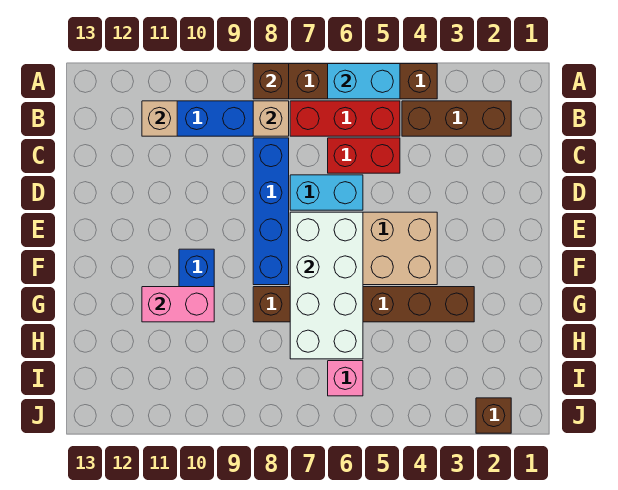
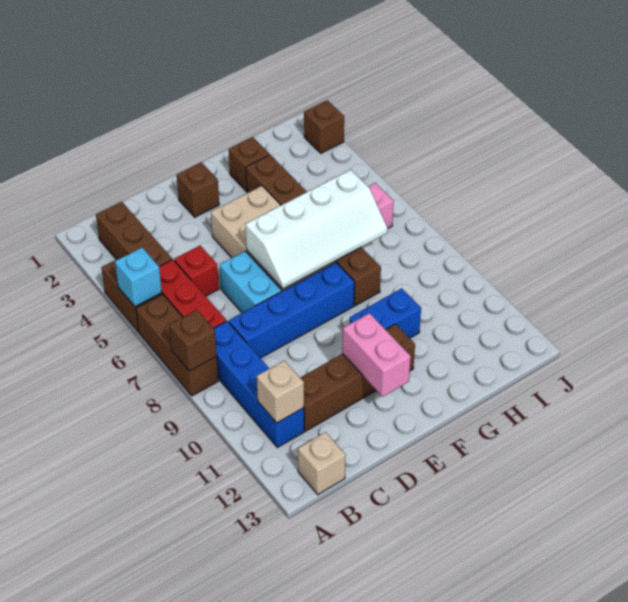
cyan 1x2 brick [328,64,400,99] -> cyan 1x1 brick [115,248,162,307]
tan 1x1 brick [253,101,289,136] -> tan 1x1 brick moved to [298,432,346,495]
red 1x2 brick [328,138,400,173] -> red 1x1 brick [174,246,219,296]
none -> brown 1x4 brick [300,324,415,431]
none -> brown 1x1 brick [177,162,219,217]
white 2x4 brick [290,212,363,359] -> white 2x4 slope [245,170,388,289]
none -> brown 1x1 brick [229,137,269,191]
pink 1x2 brick [142,287,214,322] -> pink 1x2 brick moved to [342,313,411,396]

